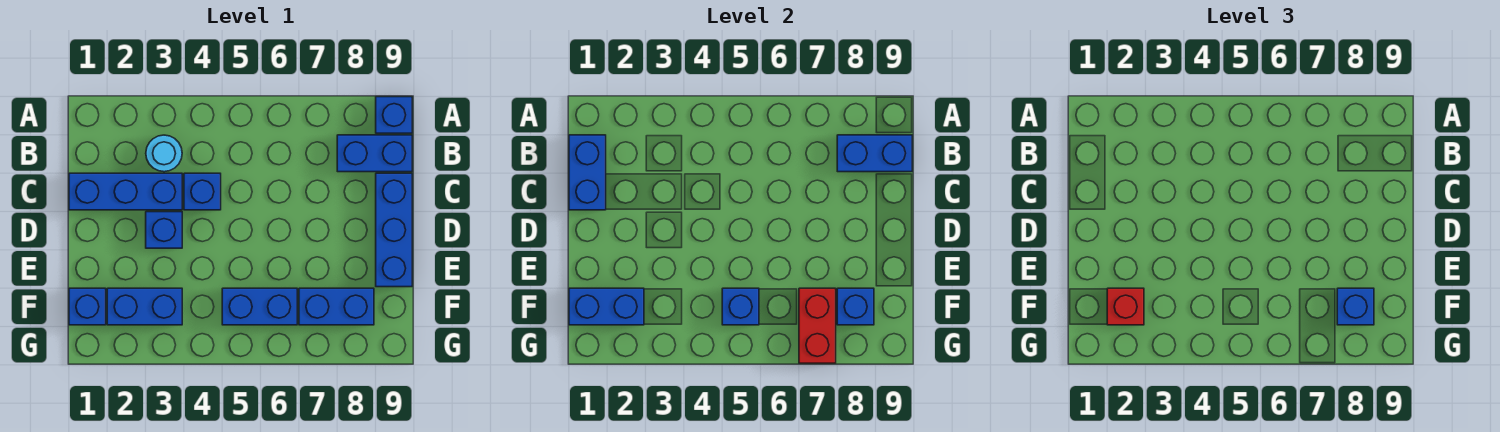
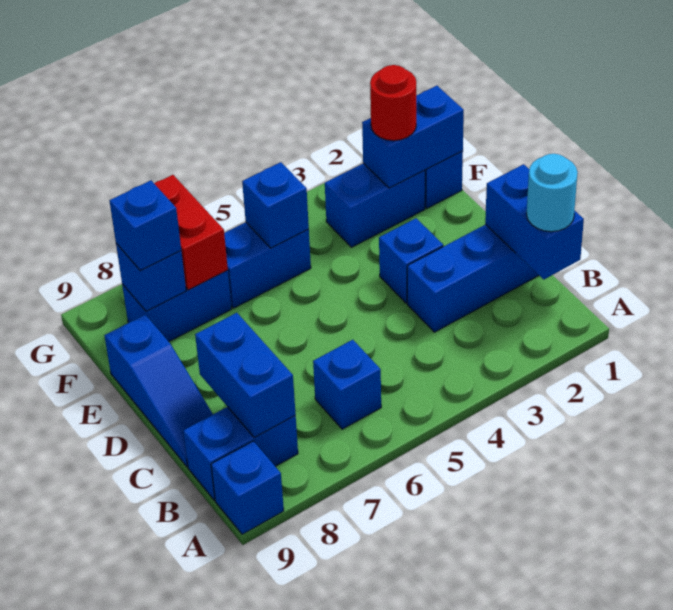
cyan 1x1 round brick [146,135,182,172] -> cyan 1x1 round brick moved to [527,154,578,232]
blue 1x2 brick [837,135,912,172] -> blue 1x2 brick turned to [195,313,296,437]
blue 1x1 brick [184,173,221,210] -> blue 1x1 brick moved to [313,340,381,429]
blue 1x3 brick [376,173,412,287] -> blue 1x3 slope [104,315,213,467]
red 1x1 brick [1107,288,1144,325] -> red 1x1 round brick [370,65,416,141]

